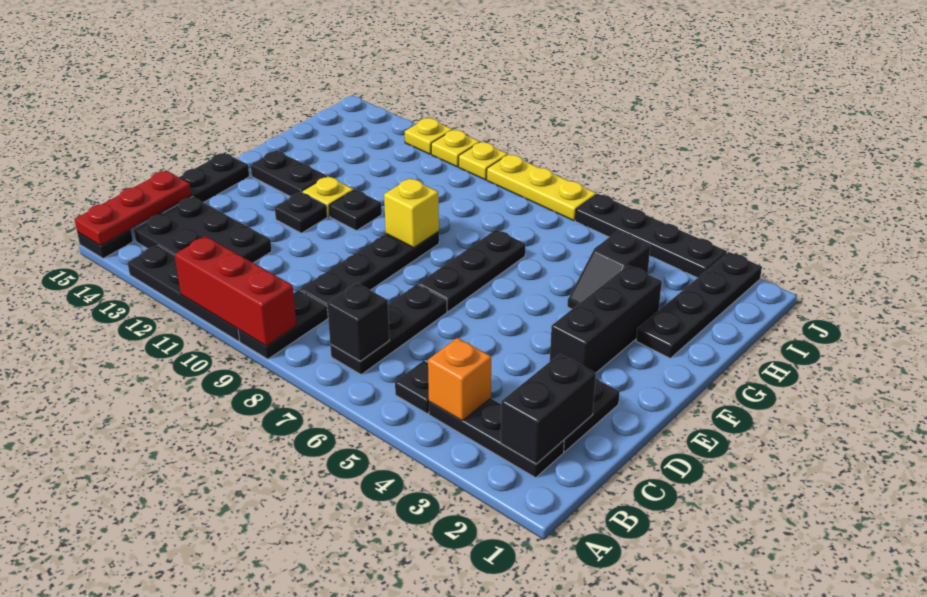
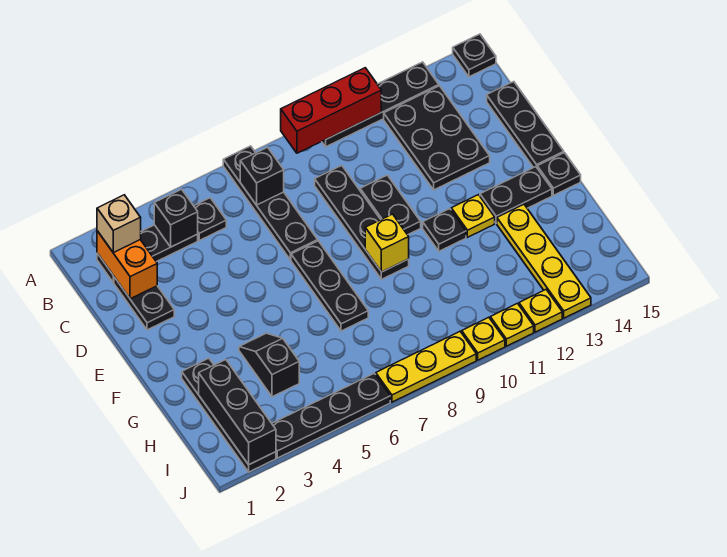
black 1x2 plate [238,290,328,359] -> black 1x2 plate moved to [360,175,421,235]
red 1x3 plate [74,170,191,246] -> none
black 1x2 brick [500,354,596,464] -> orange 1x2 brick [97,231,157,299]
none -> tan 1x1 brick [97,195,141,253]
orange 1x1 brick [428,338,491,421] -> black 1x1 brick [154,189,198,247]
black 1x3 plate [330,284,447,374] -> black 1x4 plate [223,146,318,260]
black 2x3 plate [134,197,272,263] -> black 2x3 plate turned to [384,86,490,190]
black 1x3 brick [550,265,662,373] -> black 1x3 brick moved to [199,360,276,465]
black 1x1 plate [275,192,328,233] -> black 1x1 plate moved to [537,153,581,195]
none -> yellow 1x4 plate [497,205,591,318]

